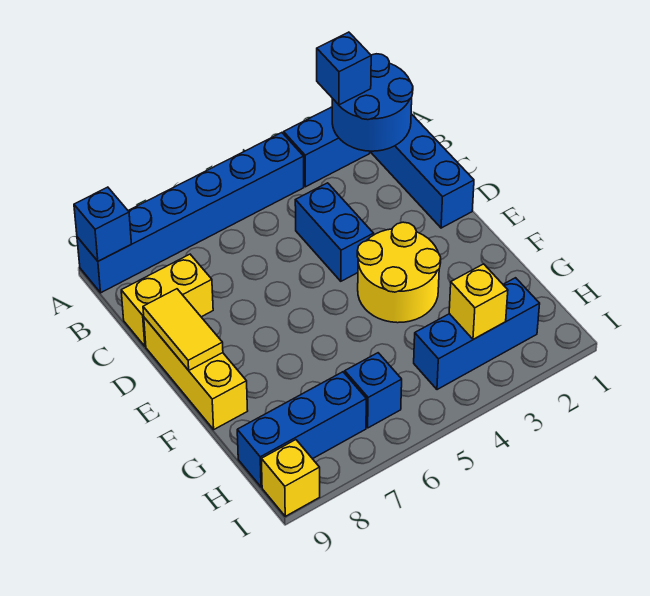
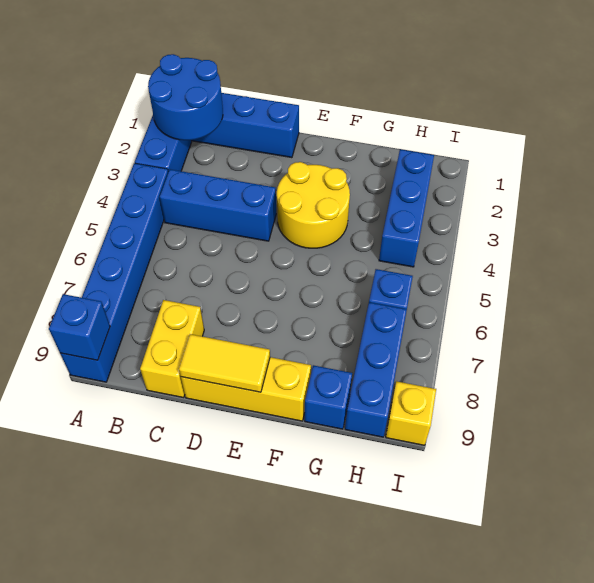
blue 1x1 brick [317,32,371,105] -> blue 1x1 brick moved to [305,365,352,429]
blue 1x2 brick [295,183,374,281] -> blue 1x3 brick [160,169,276,241]
yellow 1x1 brick [449,264,508,339] -> none

